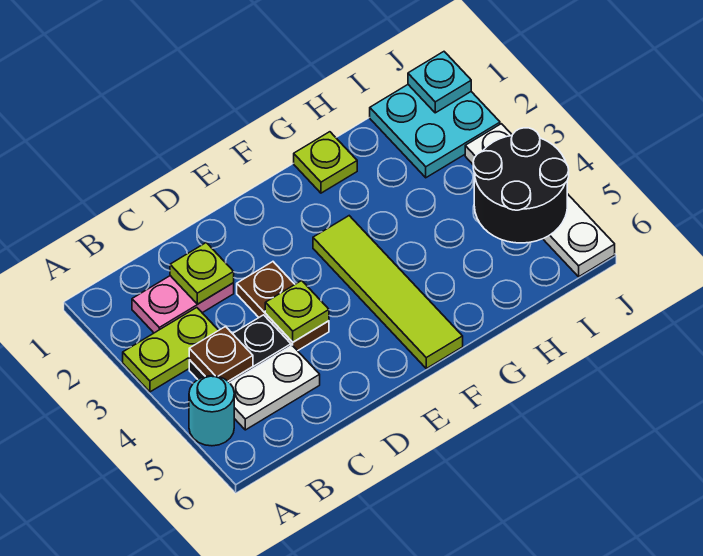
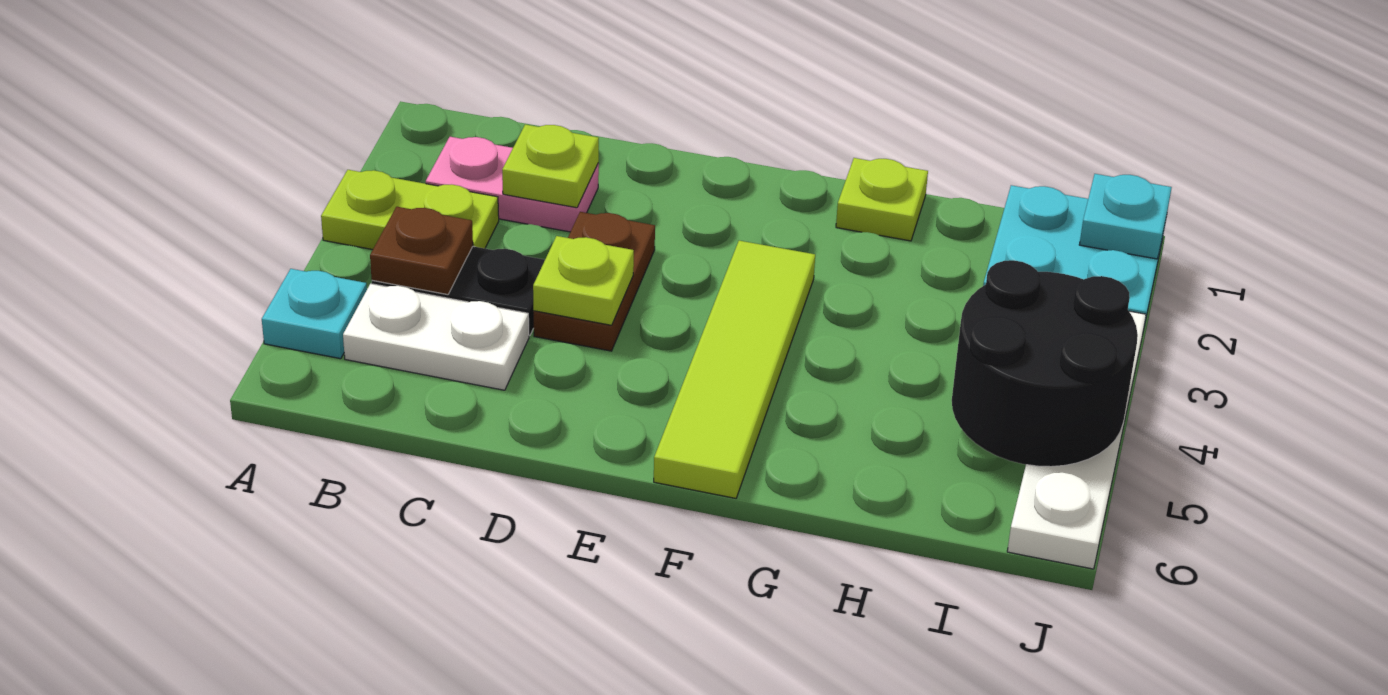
cyan 1x1 round brick [189,376,234,446] -> cyan 1x1 plate [262,269,367,359]

